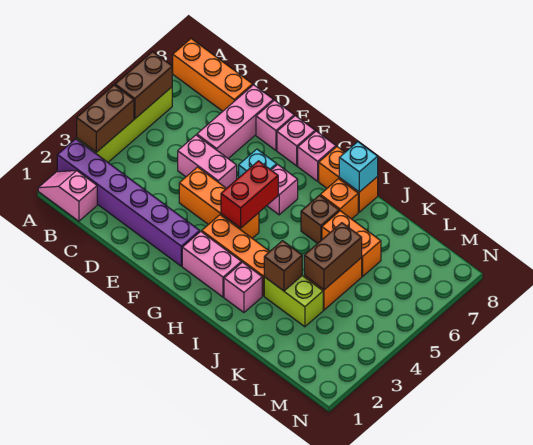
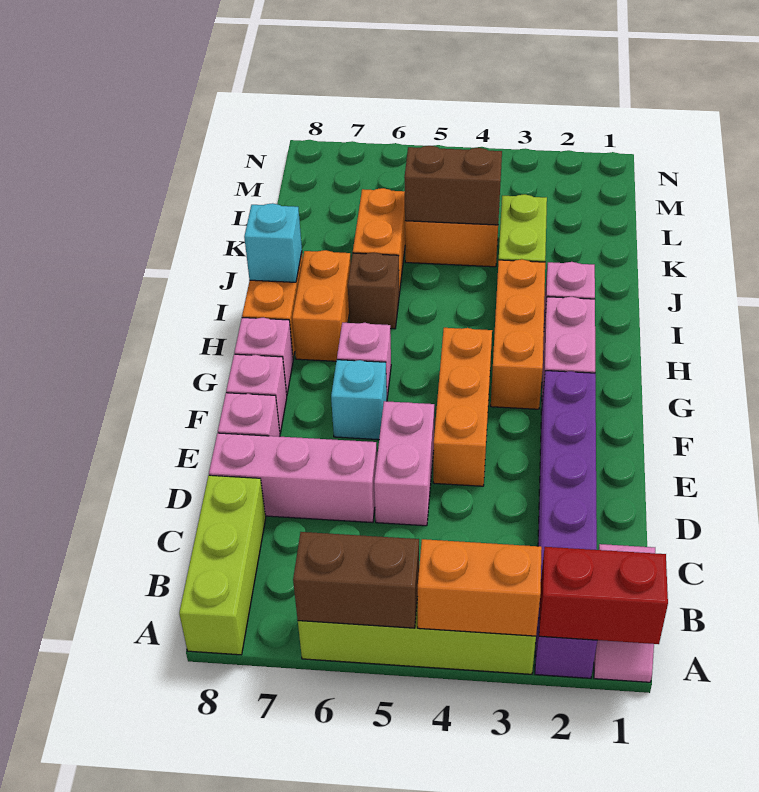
brown 1x2 brick [77,85,134,152] -> orange 1x2 brick [418,539,542,636]
orange 1x3 brick [172,39,253,111] -> lime 1x3 brick [179,475,266,655]
red 1x2 brick [221,161,278,228] -> red 1x2 brick moved to [539,547,668,644]
orange 1x1 brick [320,179,358,219] -> orange 1x2 brick [292,250,351,361]
brown 1x1 brick [264,241,302,291] -> none

